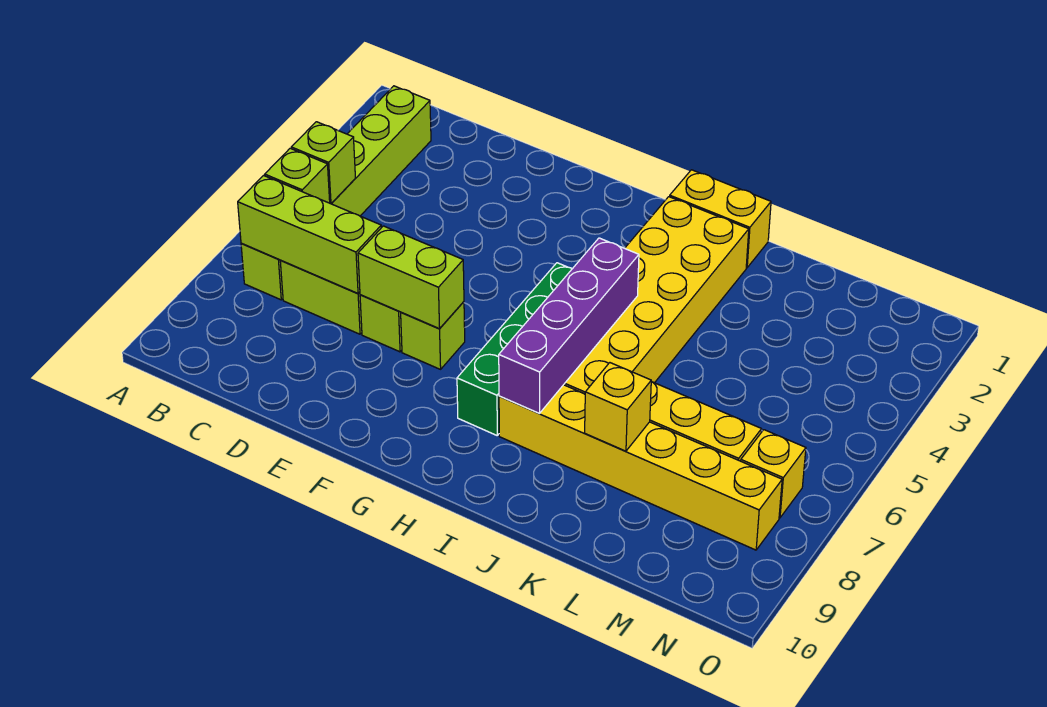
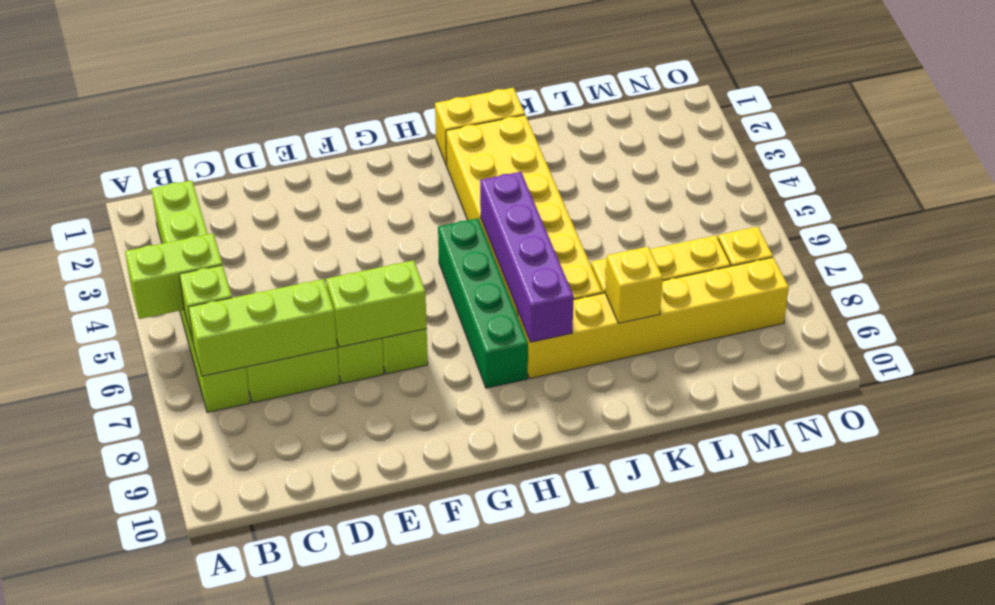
lime 1x1 brick [291,122,355,204] -> lime 1x2 brick [125,233,222,319]

